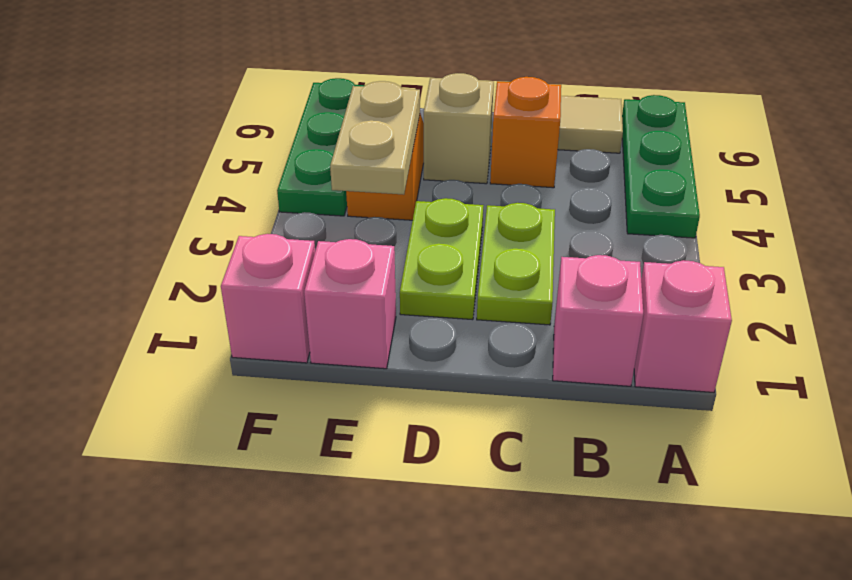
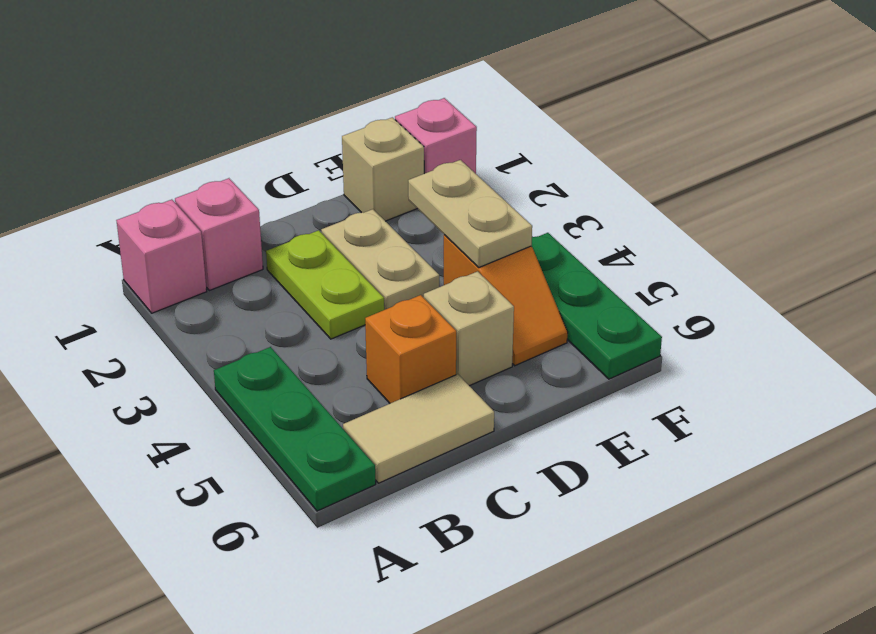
lime 1x2 plate [400,198,483,320] -> tan 1x2 plate [321,209,439,310]
pink 1x1 brick [304,239,396,369] -> tan 1x1 brick [342,117,424,221]

